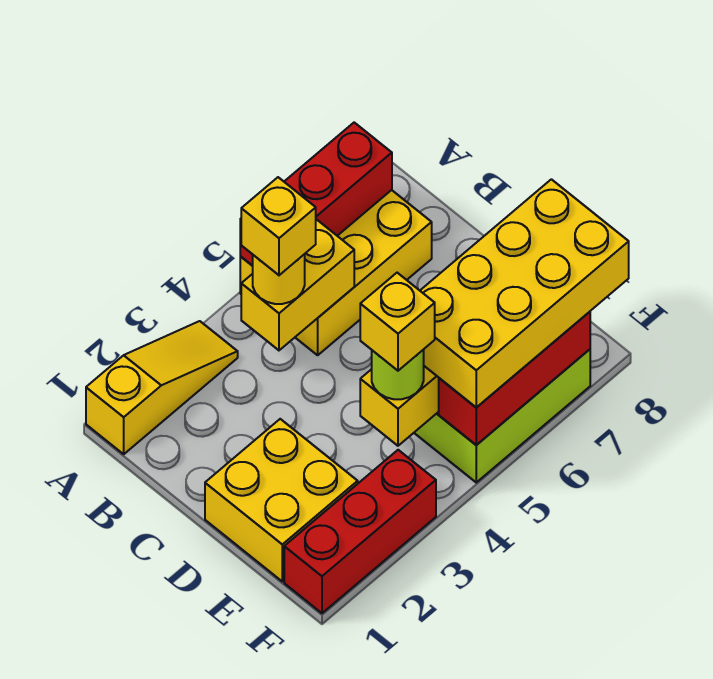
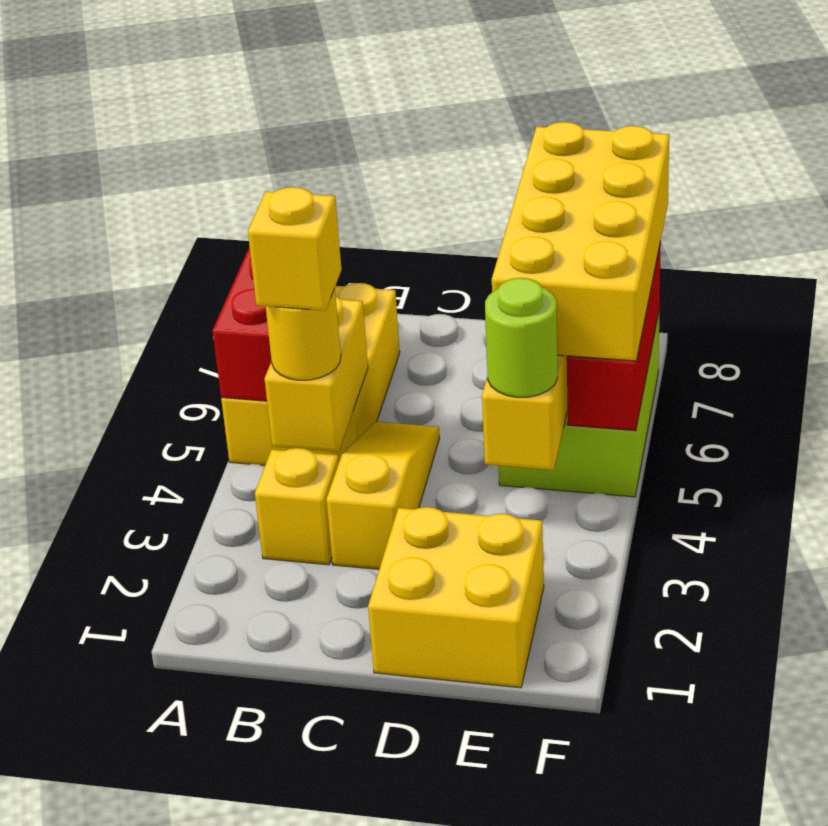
yellow 1x3 slope [86,321,238,454] -> yellow 1x3 slope moved to [326,422,440,569]
yellow 1x1 brick [360,273,435,371] -> yellow 1x1 brick moved to [255,448,339,565]
red 1x3 brick [284,450,436,613] -> none

